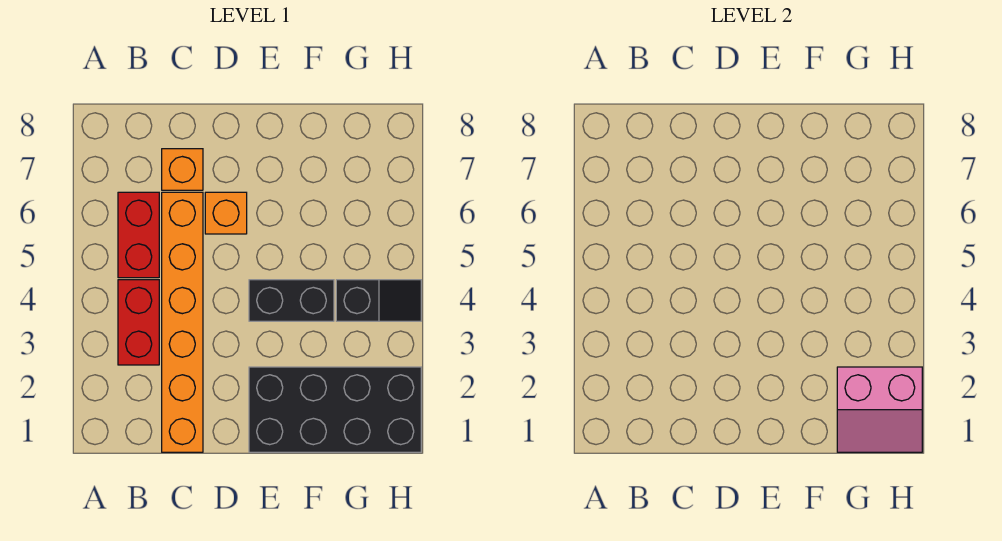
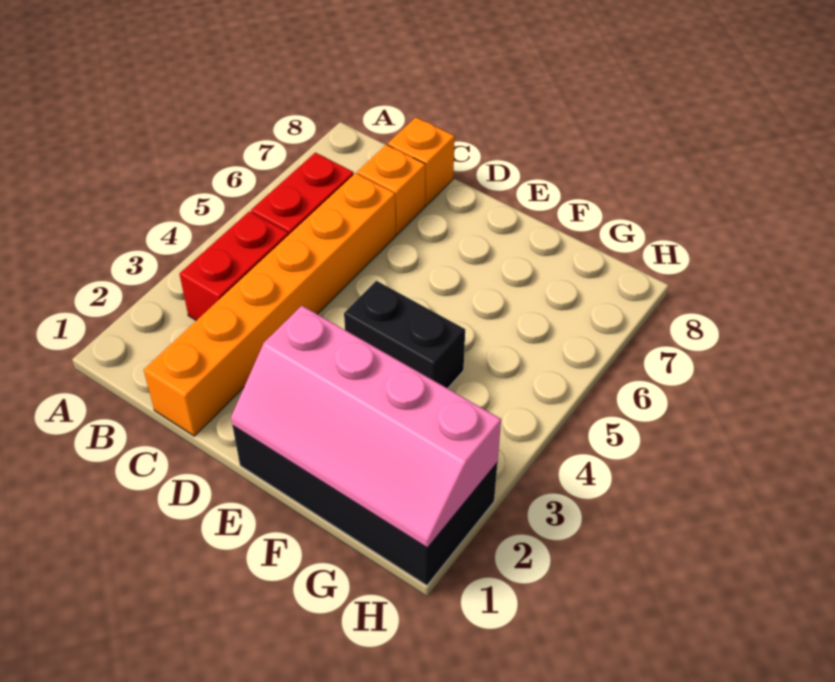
orange 1x1 brick [205,192,247,234] -> orange 1x1 brick moved to [388,117,455,206]
pink 2x2 slope [837,367,922,452] -> pink 2x4 slope [231,306,501,548]
black 1x2 slope [336,280,421,321] -> none

